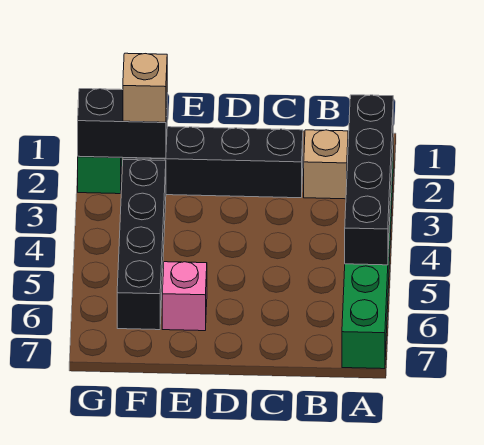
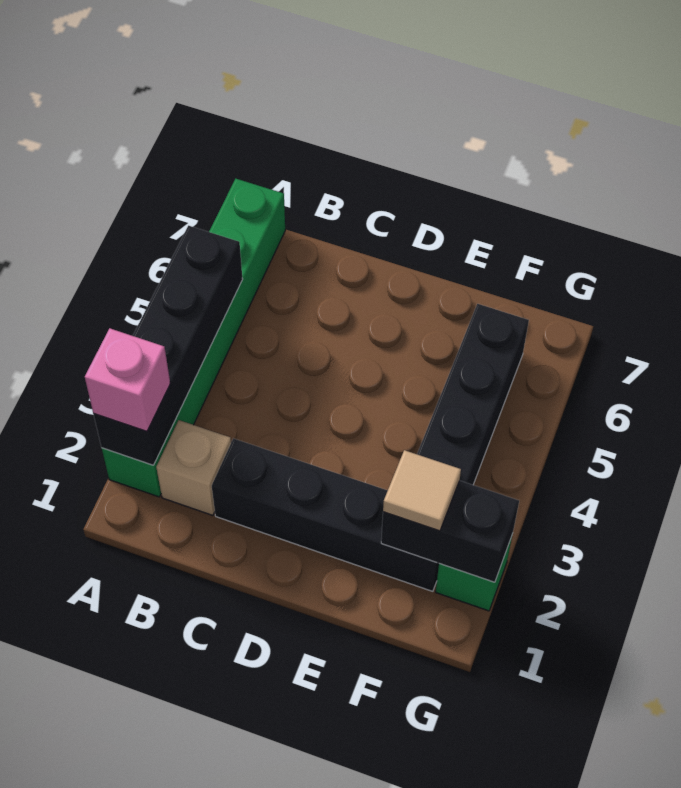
pink 1x1 brick [162,262,207,331] -> pink 1x1 brick moved to [85,328,170,431]
tan 1x1 brick [123,53,167,122] -> tan 1x1 tile [383,450,461,531]

